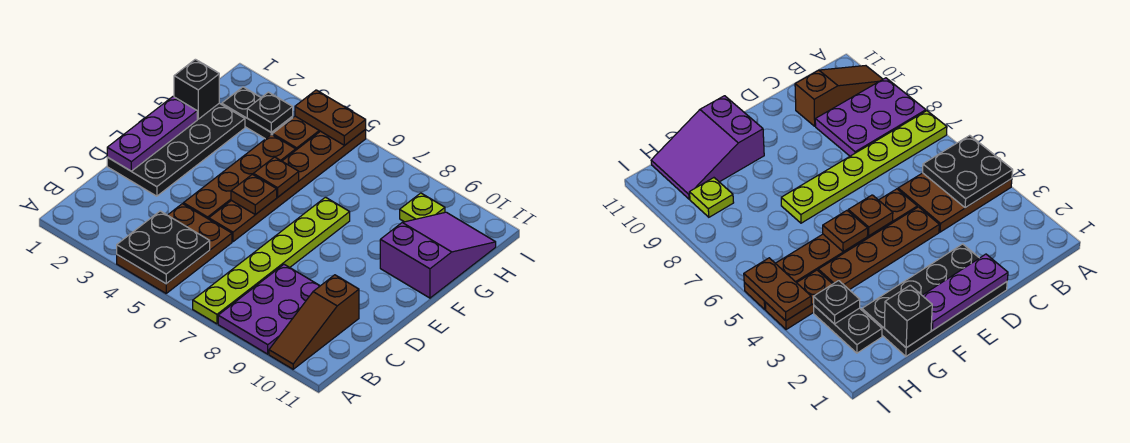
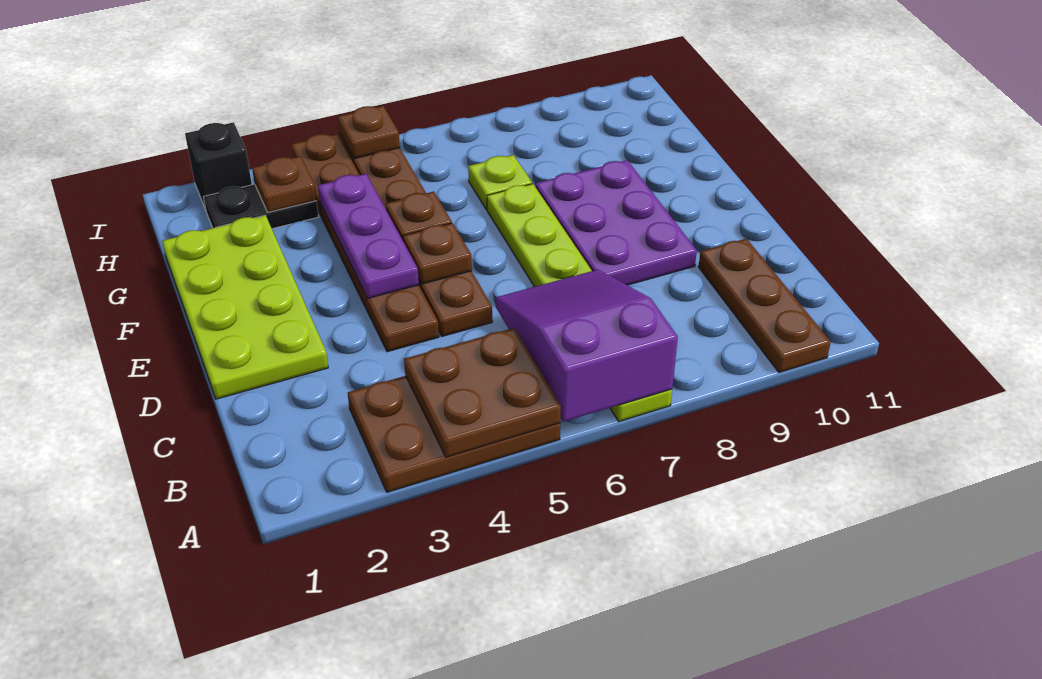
brown 2x3 plate [117,204,232,293] -> brown 2x3 plate turned to [348,376,560,492]
black 2x2 plate [117,211,210,284] -> brown 2x2 plate [404,328,561,457]
purple 2x3 plate [218,264,320,354] -> purple 2x3 plate moved to [535,160,697,285]
brown 1x3 slope [269,275,359,369] -> brown 1x3 plate [699,239,831,372]
black 2x4 plate [107,103,245,196] -> lime 2x4 plate [162,215,328,399]
purple 1x3 plate [107,97,197,171] -> purple 1x3 plate moved to [318,174,419,298]
purple 2x3 slope [380,212,496,298] -> purple 2x3 slope moved to [496,270,678,422]
black 1x1 brick [174,59,219,119] -> black 1x1 brick moved to [185,122,252,210]
black 1x1 plate [247,92,293,132] -> brown 1x1 plate [252,156,316,212]
lime 1x1 plate [400,193,445,222] -> lime 1x1 plate moved to [468,155,532,210]
brown 1x2 plate [295,90,366,146] -> brown 1x1 plate [338,106,400,159]

